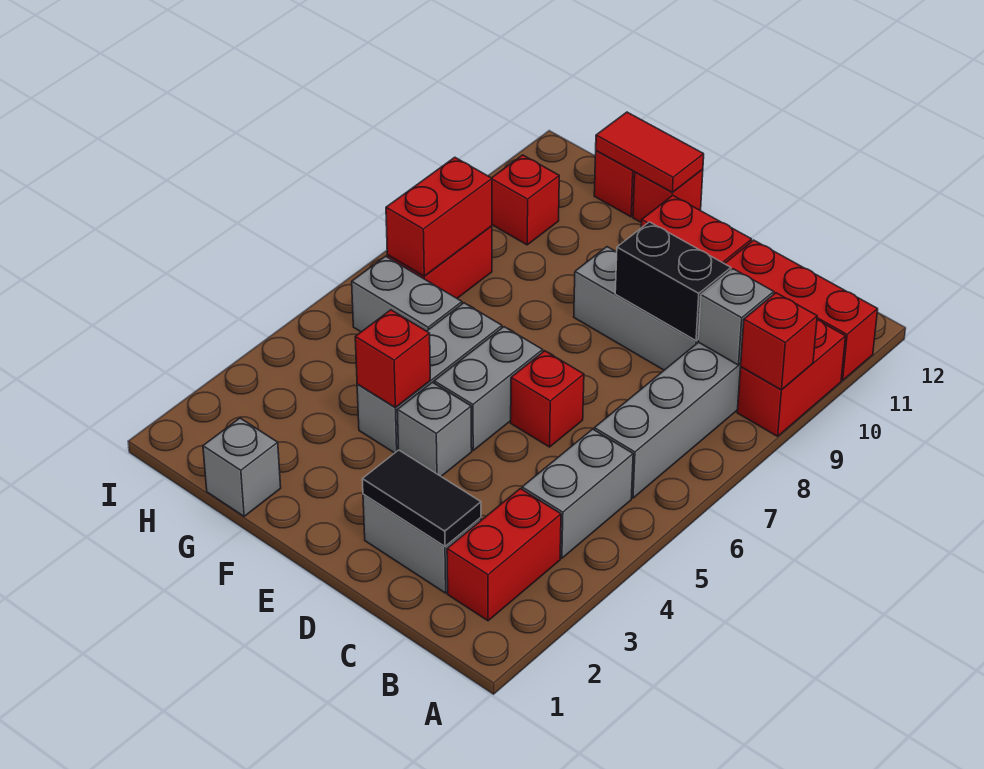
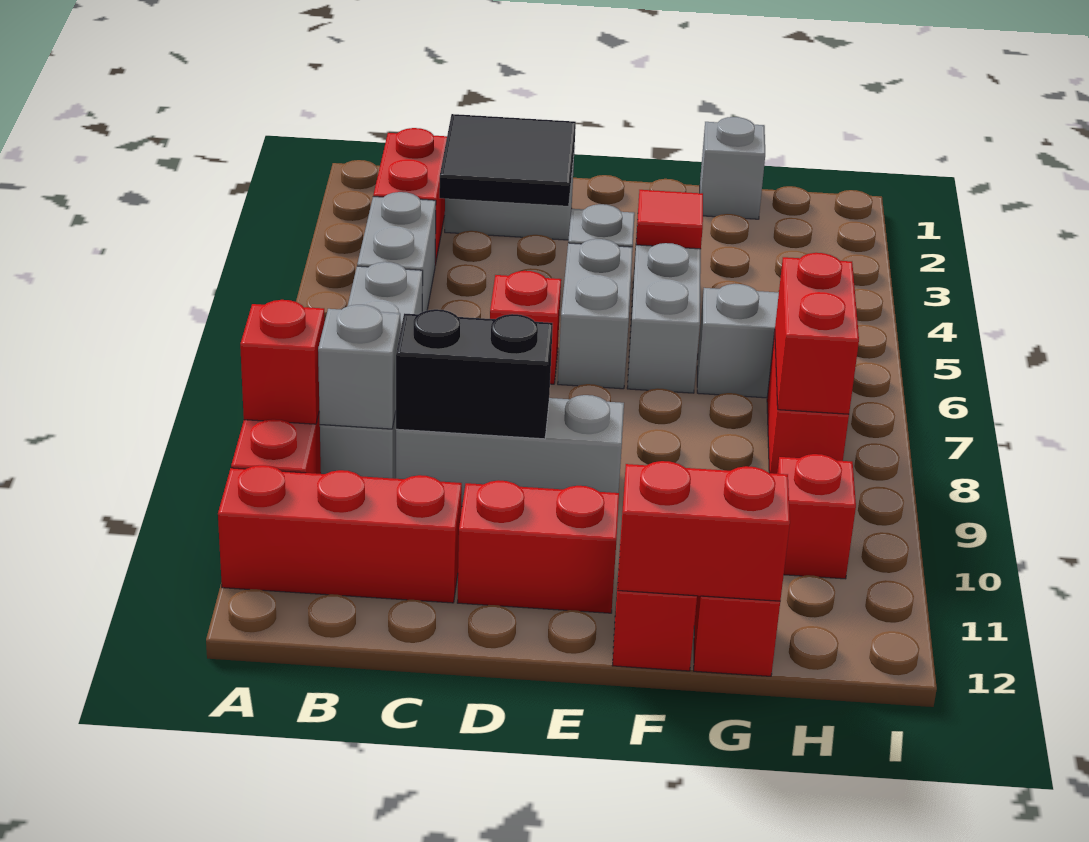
black 1x2 tile [362,450,481,546] -> black 2x2 tile [439,114,576,206]
red 1x1 brick [355,310,430,407] -> red 1x1 tile [636,190,703,249]
red 1x2 tile [596,112,704,192] -> red 1x2 brick [618,461,790,601]

